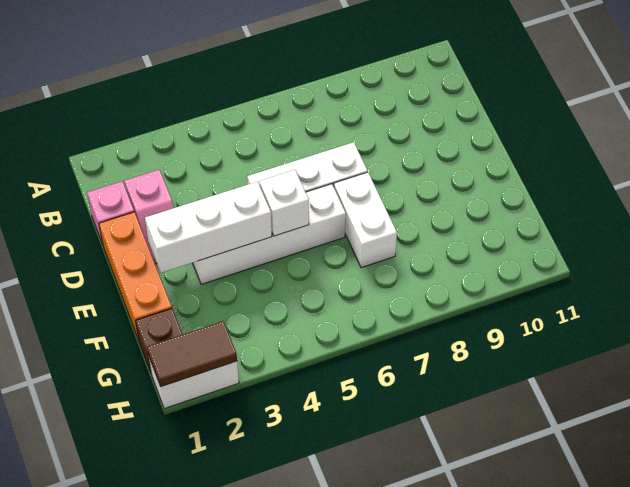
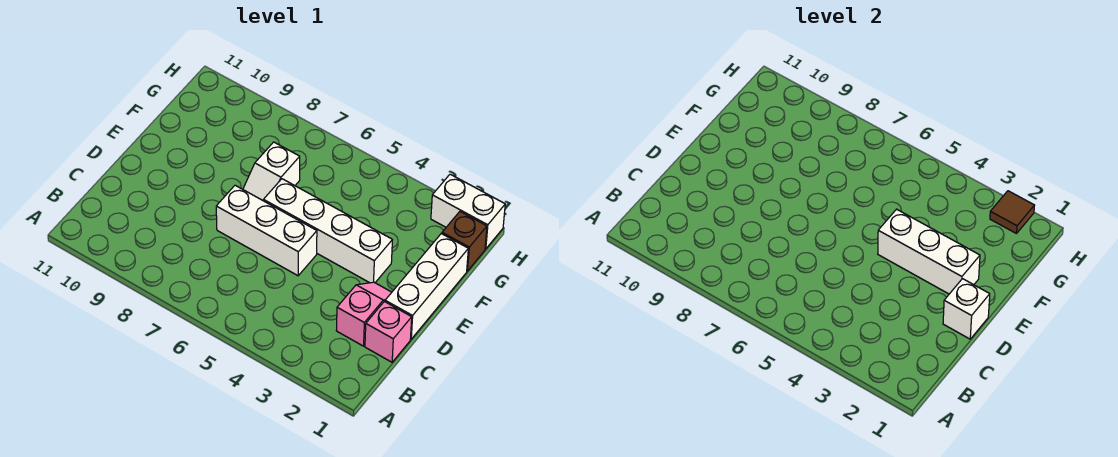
orange 1x3 brick [99,212,172,340] -> white 1x3 brick [385,234,468,339]
white 1x1 brick [259,170,309,236] -> white 1x1 brick moved to [943,279,990,339]
white 1x2 brick [334,172,397,268] -> white 1x2 slope [243,142,300,200]
brown 1x2 tile [147,321,237,387] -> brown 1x1 tile [990,191,1035,234]

